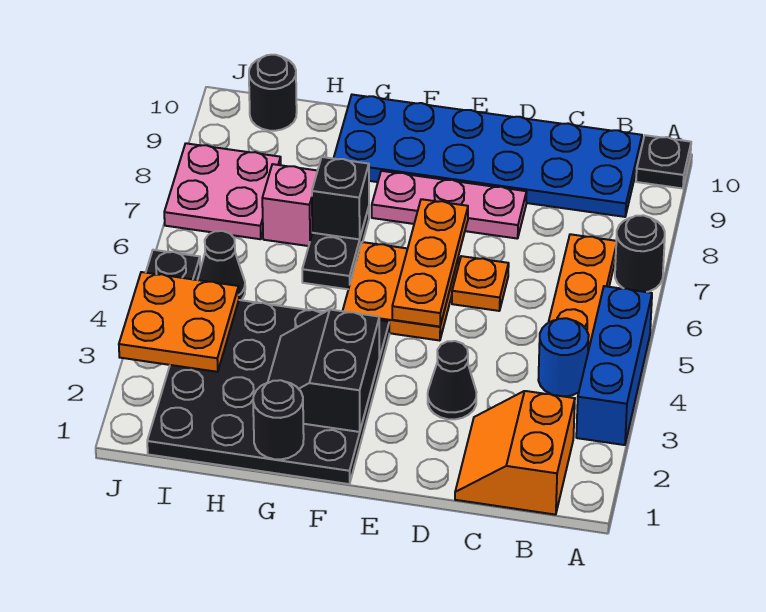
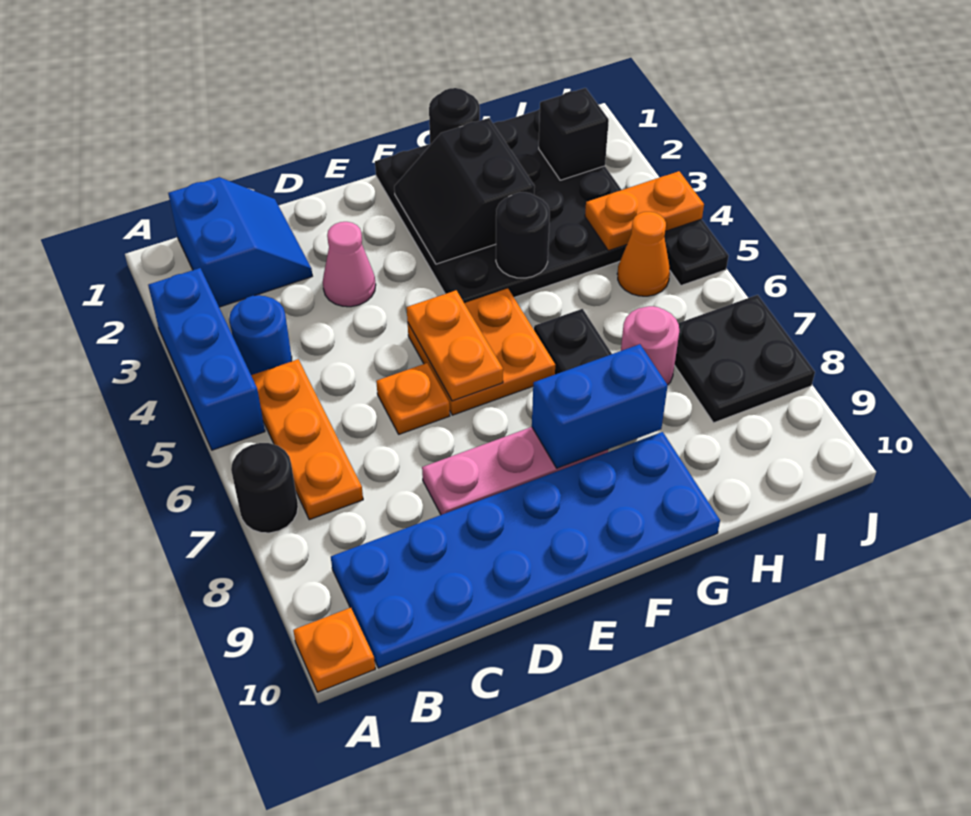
black 1x1 plate [636,135,691,188] -> orange 1x1 plate [293,608,375,692]
orange 2x2 slope [455,391,575,515] -> blue 2x2 slope [168,177,312,307]
black 1x1 cone [428,341,476,419] -> pink 1x1 cone [323,222,376,307]
orange 1x3 plate [392,199,468,327] -> orange 1x2 plate [407,290,503,401]
black 2x2 slope [268,310,379,432] -> black 2x2 slope turned to [394,118,535,264]
none -> blue 1x2 brick [532,344,668,468]
black 1x1 brick [312,157,369,239] -> black 1x1 brick moved to [539,88,609,180]
pink 1x1 brick [262,164,318,246] -> pink 1x1 round brick [621,306,679,385]
orange 2x2 plate [119,272,239,372] -> orange 1x2 plate [585,171,704,251]
black 1x1 cone [198,231,245,300] -> orange 1x1 cone [617,212,670,296]
pink 2x2 plate [164,143,281,239] -> black 2x2 plate [674,295,815,423]
black 1x1 round brick [249,55,297,131] -> black 1x1 round brick moved to [496,192,550,278]

